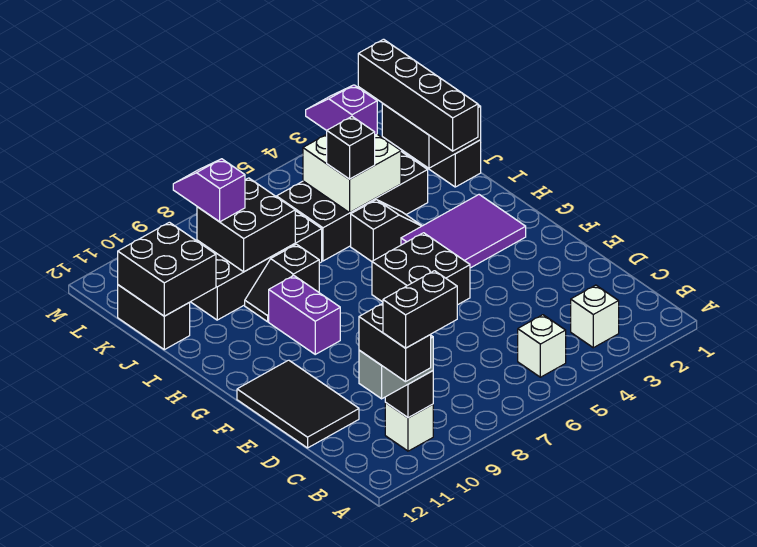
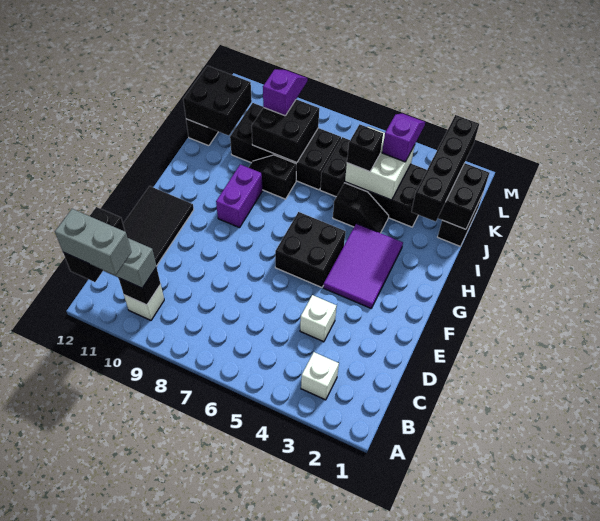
black 1x2 brick [383,271,457,348] -> grey 1x2 brick [55,209,131,275]
white 1x1 brick [518,315,566,377] -> white 1x1 brick moved to [300,295,337,342]
purple 2x3 tile [401,195,526,268] -> purple 2x3 tile turned to [323,223,403,308]

